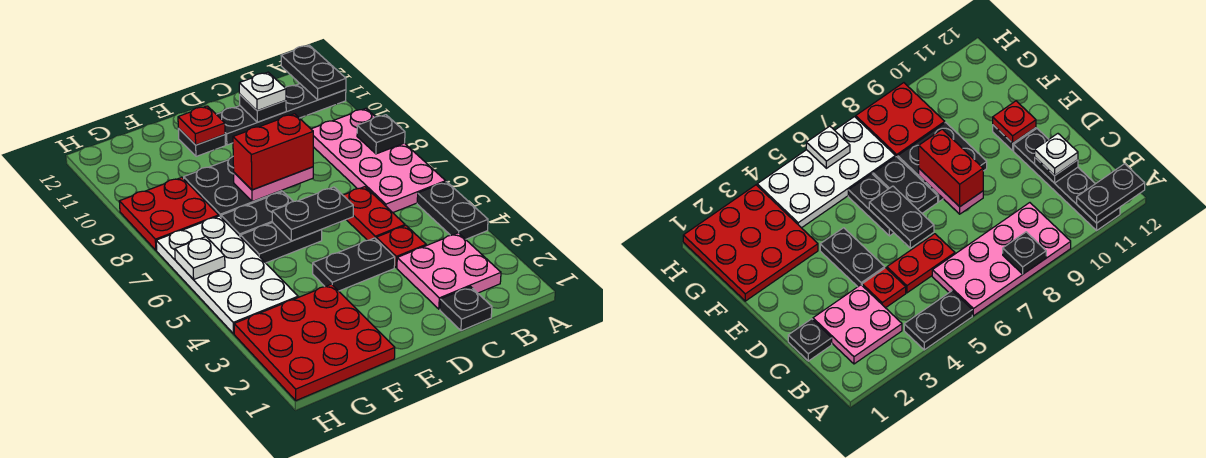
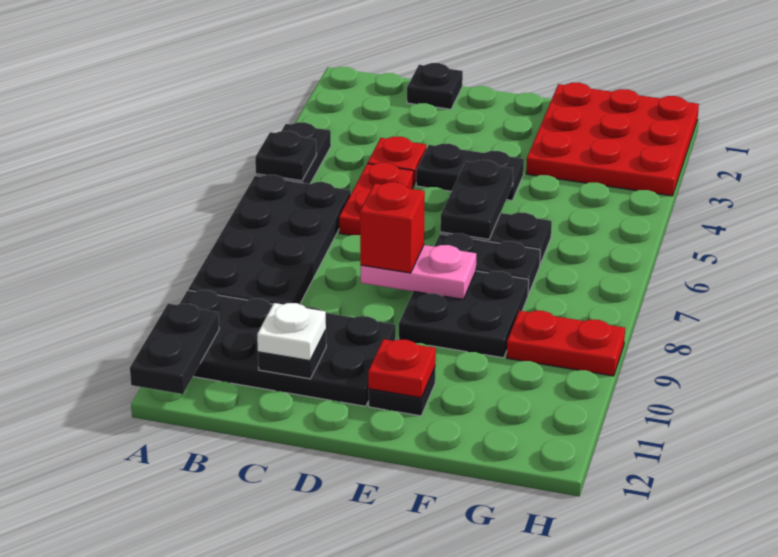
pink 2x4 plate [311,108,446,212] -> black 2x4 plate [188,175,351,304]
black 1x1 plate [357,115,405,154] -> black 1x1 plate moved to [255,131,316,181]
black 1x4 plate [216,84,346,145] -> black 2x4 plate [180,290,396,406]
pink 2x2 plate [397,233,501,309] -> none
black 1x2 plate [272,187,353,241] -> black 1x2 plate turned to [440,160,513,239]
red 1x2 brick [233,114,313,190] -> red 1x1 brick [360,182,425,273]
white 2x4 plate [156,216,298,334] -> none
red 2x2 plate [119,177,219,250] -> red 1x2 plate [507,311,625,376]
white 1x1 plate [175,237,225,280] -> none

